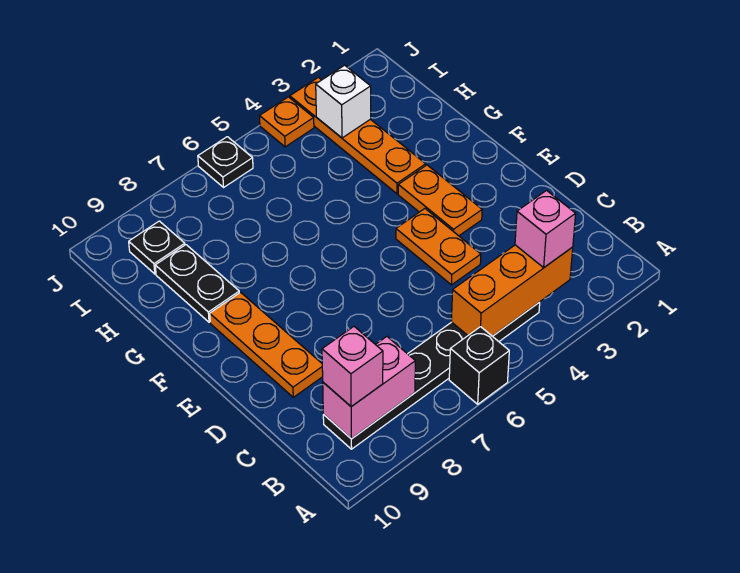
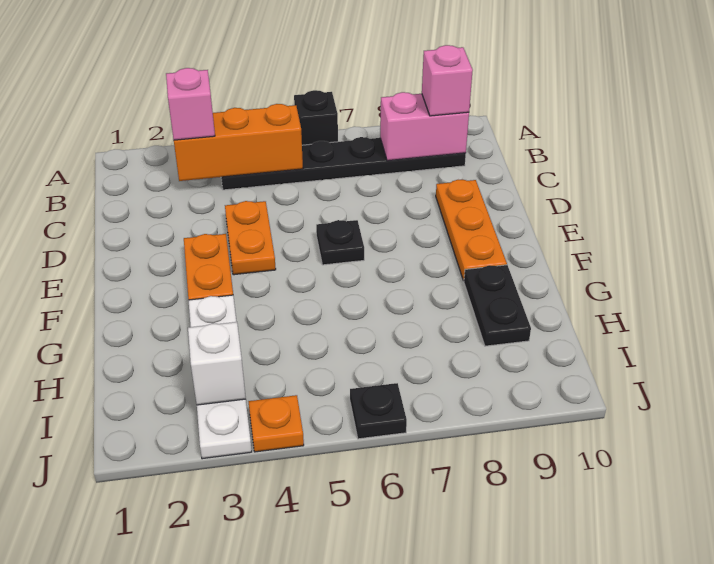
orange 1x4 plate [290,77,426,194] -> white 1x4 plate [188,295,252,459]
black 1x1 plate [129,221,185,274] -> black 1x1 plate moved to [316,220,364,265]

